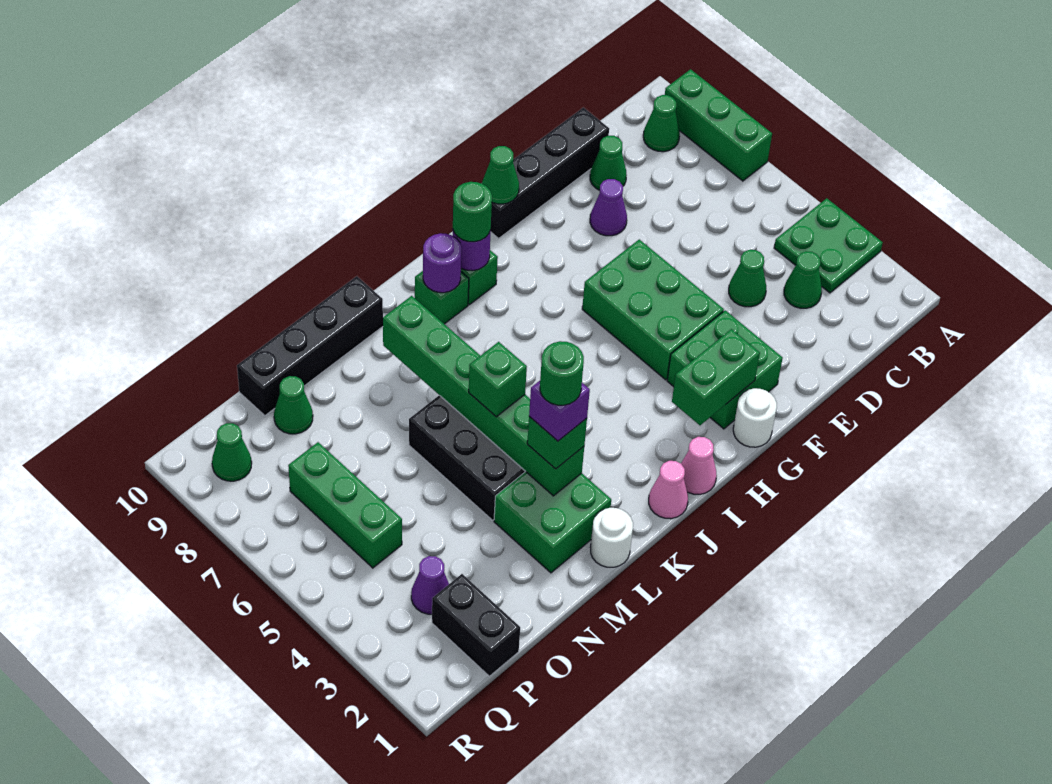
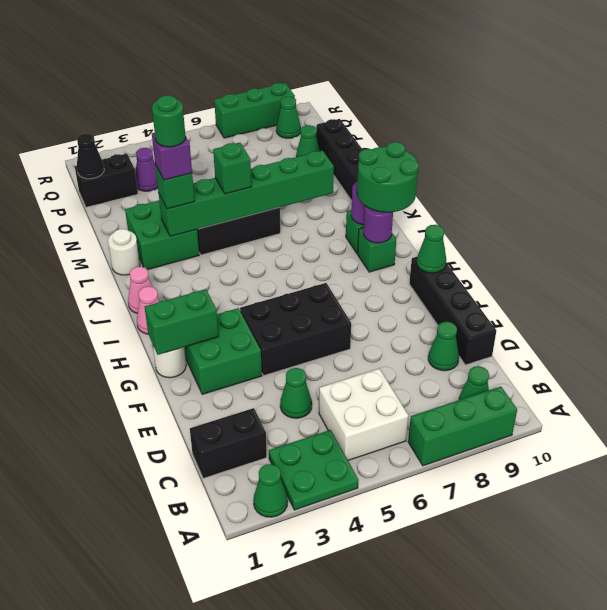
none -> white 2x2 brick [319,369,408,460]
none -> black 1x2 brick [190,408,267,478]
green 1x1 cone [784,251,822,308] -> green 1x1 cone moved to [253,464,288,517]
purple 1x1 cone [590,179,627,236] -> none
green 2x3 brick [582,239,724,380] -> black 2x3 brick [240,283,351,376]
green 1x2 brick [672,329,760,425] -> green 1x2 brick turned to [145,289,219,355]
green 1x1 round brick [453,182,492,242] -> green 2x2 round brick [357,142,419,212]
none -> black 1x1 cone [77,133,104,179]
green 1x3 brick [288,442,402,568] -> green 1x3 brick moved to [214,83,295,138]

